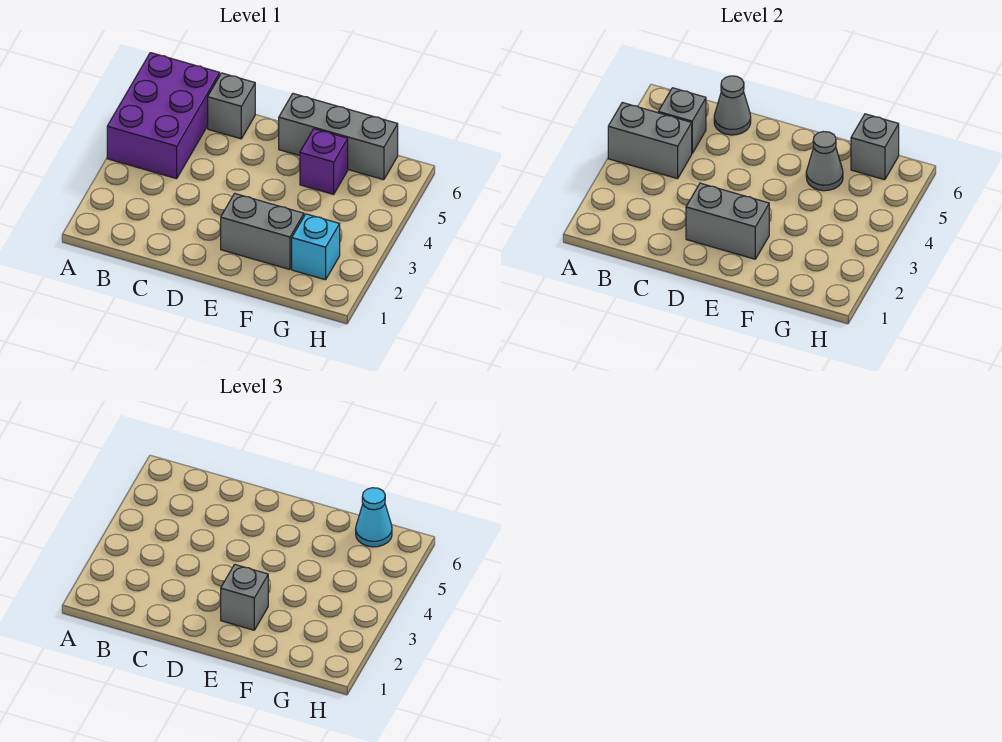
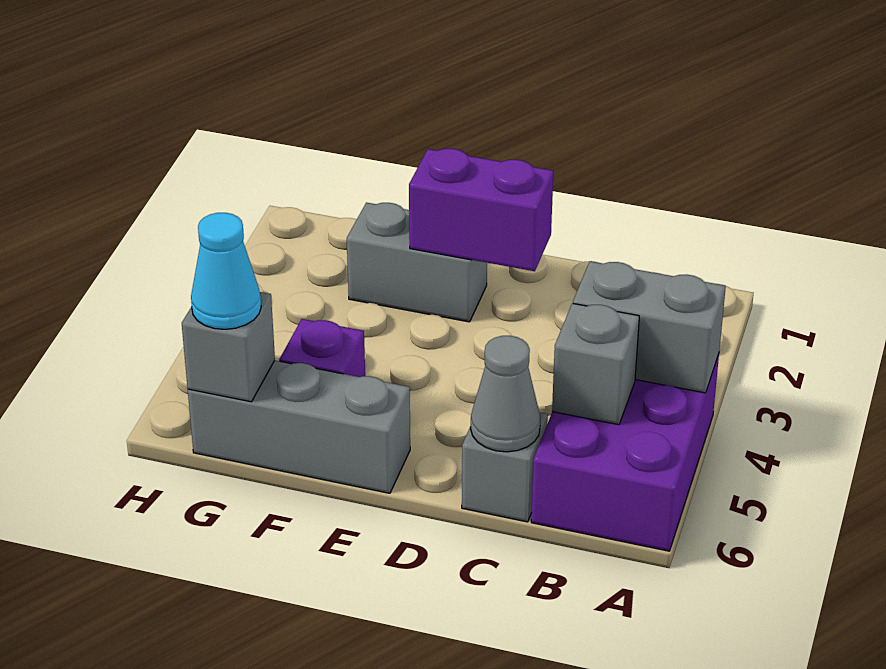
grey 1x2 brick [686,183,769,259] -> purple 1x2 brick [409,149,553,271]
grey 1x1 brick [221,564,268,630] -> none
grey 1x1 cone [806,132,843,191] -> none
cyan 1x1 brick [292,214,340,280] -> none

